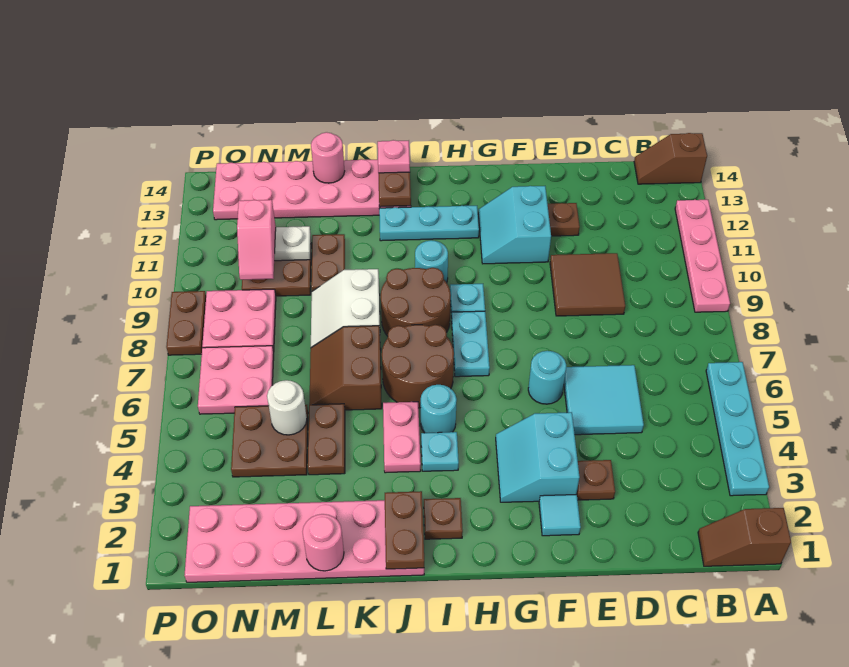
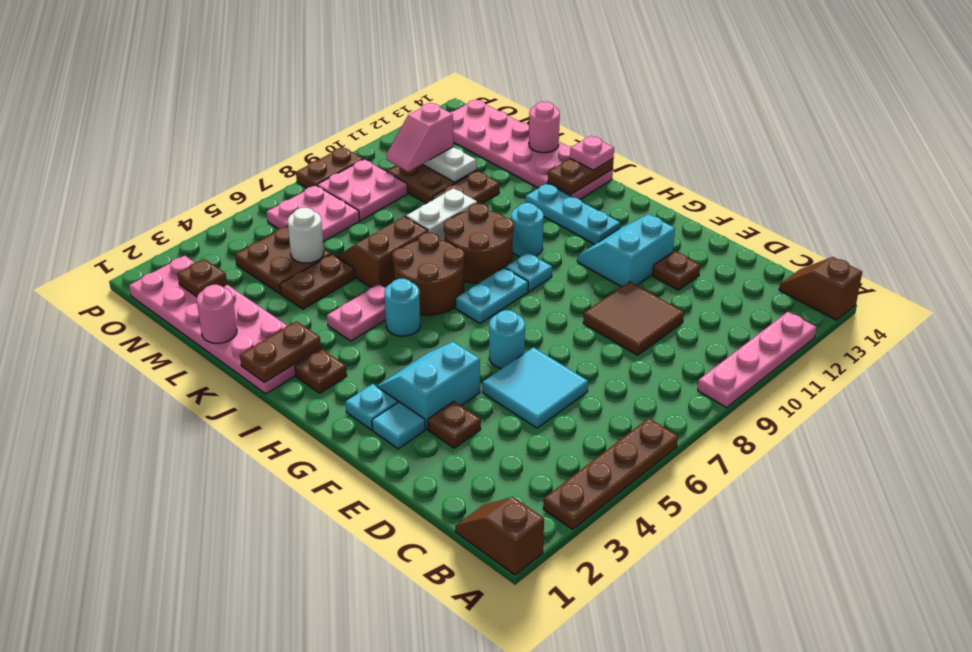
cyan 1x4 plate [706,362,769,496] -> brown 1x4 plate [543,418,678,529]
cyan 1x1 plate [421,432,459,471] -> cyan 1x1 plate moved to [346,384,398,430]
none -> brown 1x1 plate [178,259,227,297]

